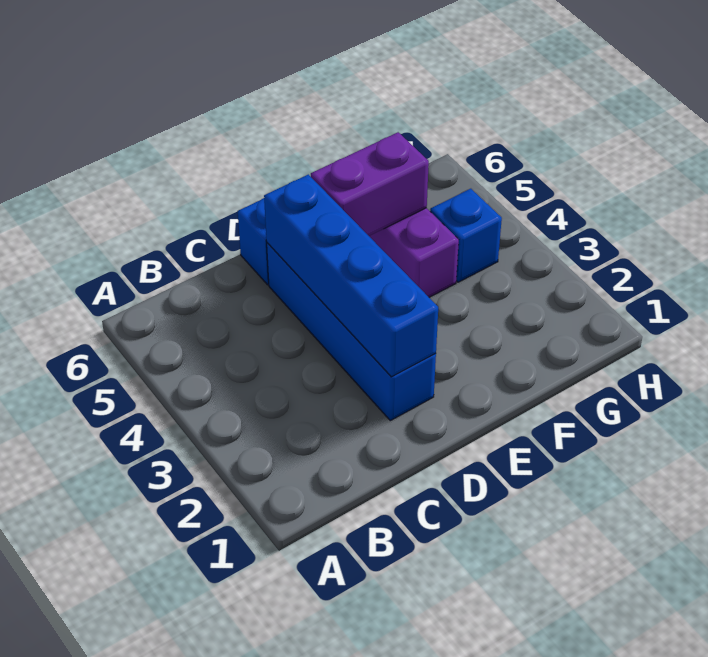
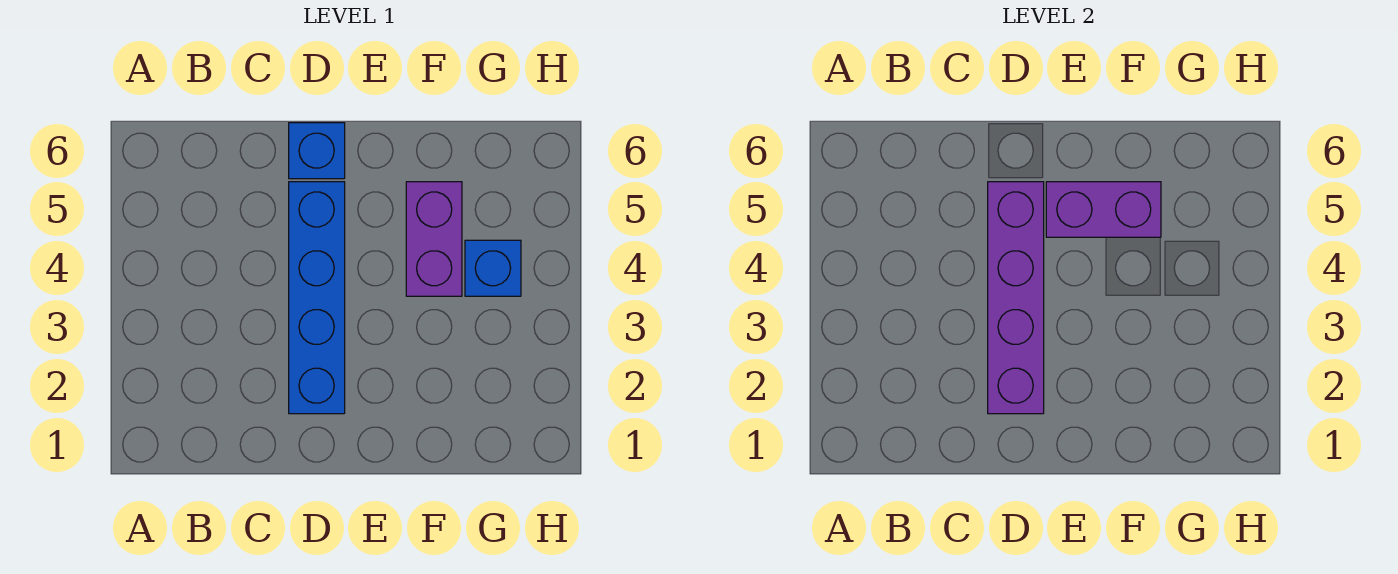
blue 1x4 brick [264,174,438,377] -> purple 1x4 brick [988,182,1044,414]

